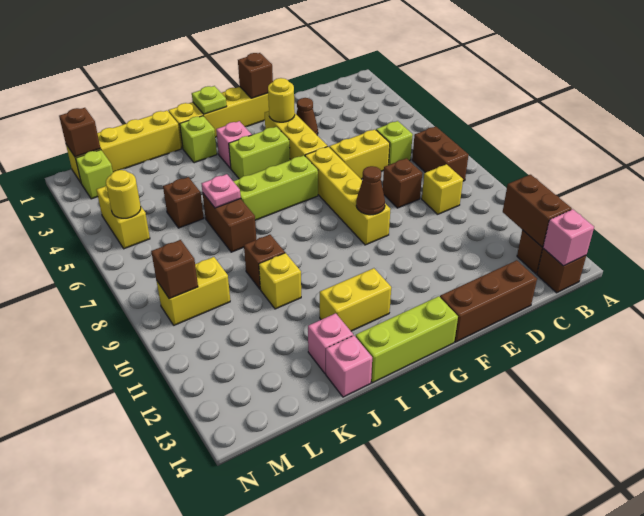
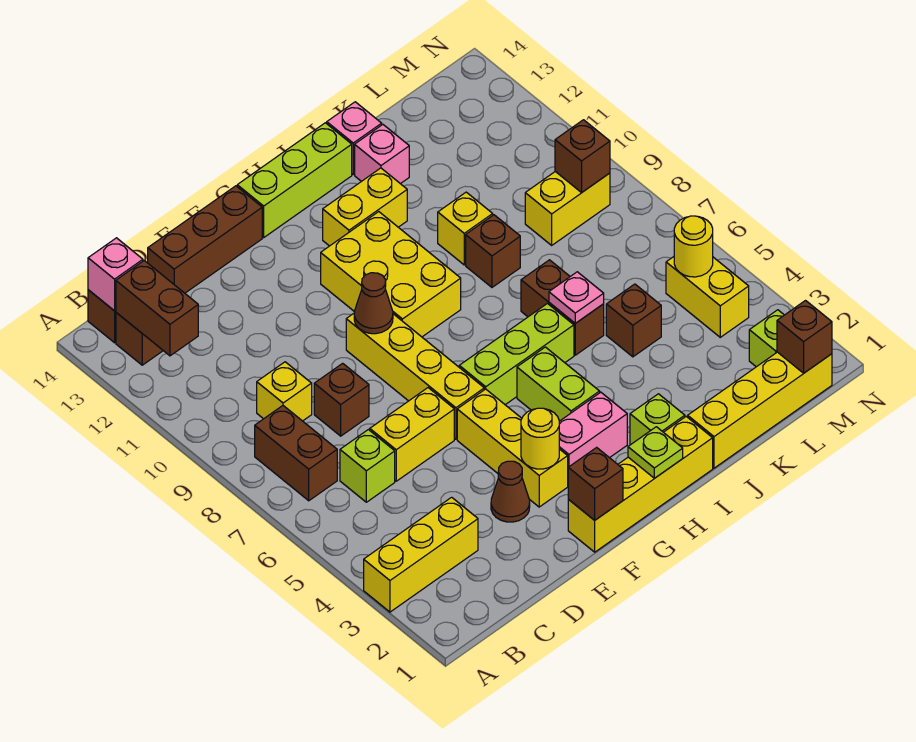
none -> yellow 1x3 brick [364,497,478,612]
lime 1x2 brick [229,127,290,179] -> lime 1x2 brick turned to [517,347,600,421]
none -> yellow 2x3 brick [321,212,461,337]
pink 1x1 brick [216,121,252,168] -> pink 1x2 brick [559,392,627,468]

